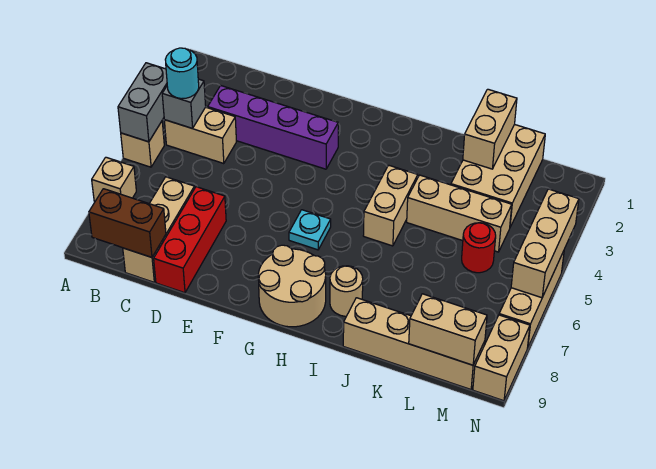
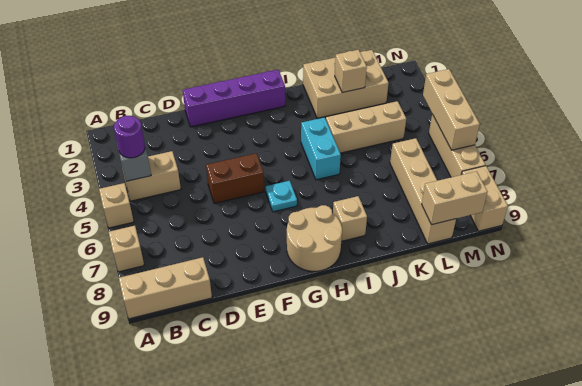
grey 1x2 brick [118,63,167,142] -> none
cyan 1x1 round brick [165,48,199,99] -> purple 1x1 round brick [114,116,145,158]
brown 1x2 brick [89,189,166,257] -> brown 1x2 brick moved to [206,153,264,203]
purple 1x4 brick [208,86,338,169] -> purple 1x4 brick moved to [183,70,285,127]
tan 1x3 brick [123,177,195,282] -> tan 1x3 brick turned to [119,257,212,319]
red 1x3 brick [154,187,226,293] -> none
tan 1x2 brick [363,165,418,246] -> cyan 1x2 brick [301,117,341,180]
tan 1x1 round brick [330,266,363,316] -> tan 1x1 brick [333,196,367,241]
tan 1x4 brick [343,298,485,389] -> tan 1x4 brick turned to [390,138,456,244]
tan 2x3 brick [451,125,545,227] -> tan 2x3 brick turned to [303,50,389,118]
tan 1x2 brick [463,89,517,169] -> tan 1x1 brick [335,50,367,93]
red 1x1 round brick [462,223,496,273] -> none

